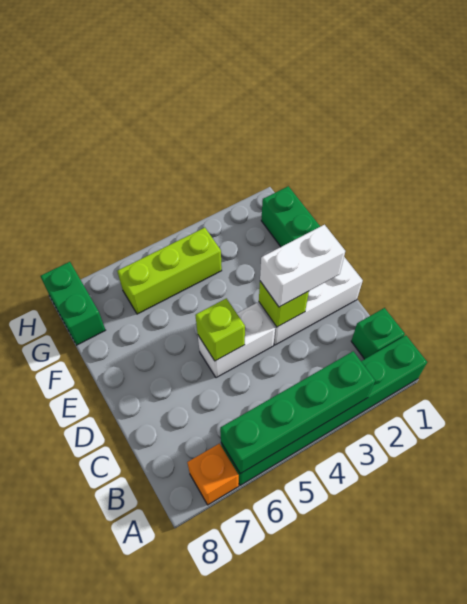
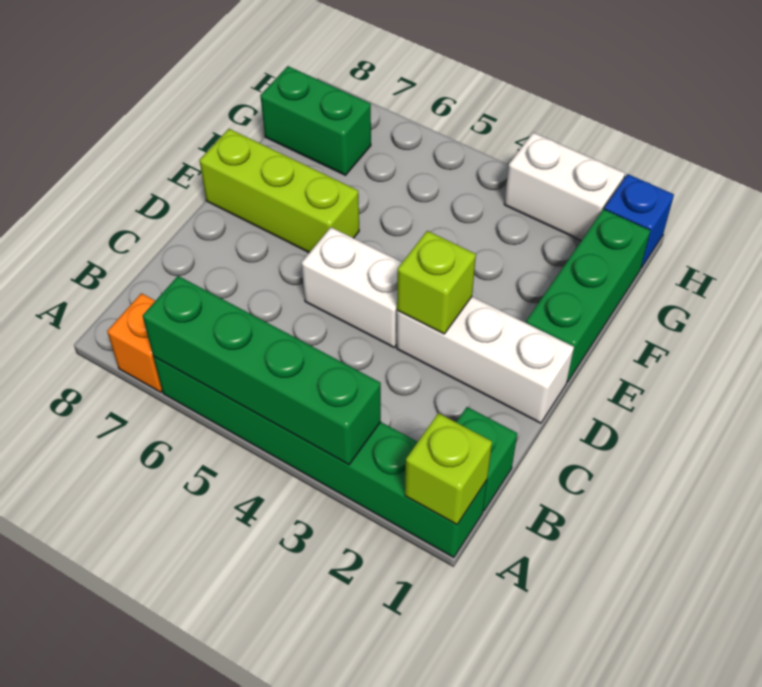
white 1x2 brick [260,225,345,307] -> white 1x2 brick moved to [504,132,625,241]
lime 1x1 brick [195,298,245,361] -> lime 1x1 brick moved to [405,413,492,525]
lime 1x3 brick [117,228,222,314] -> lime 1x3 brick moved to [199,129,359,253]
green 1x2 brick [40,262,105,345] -> green 1x2 brick turned to [260,66,371,175]
none -> blue 1x1 brick [604,174,674,268]

